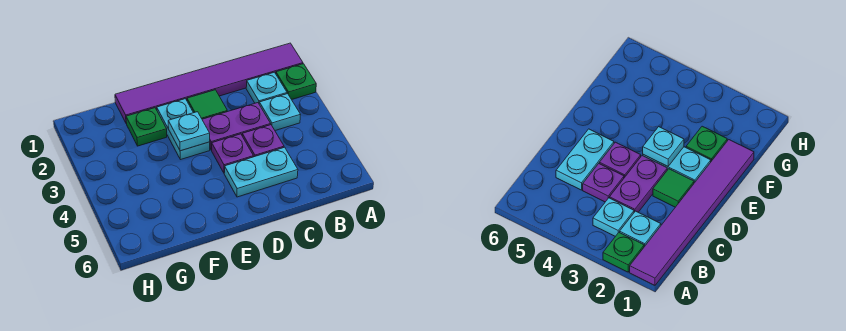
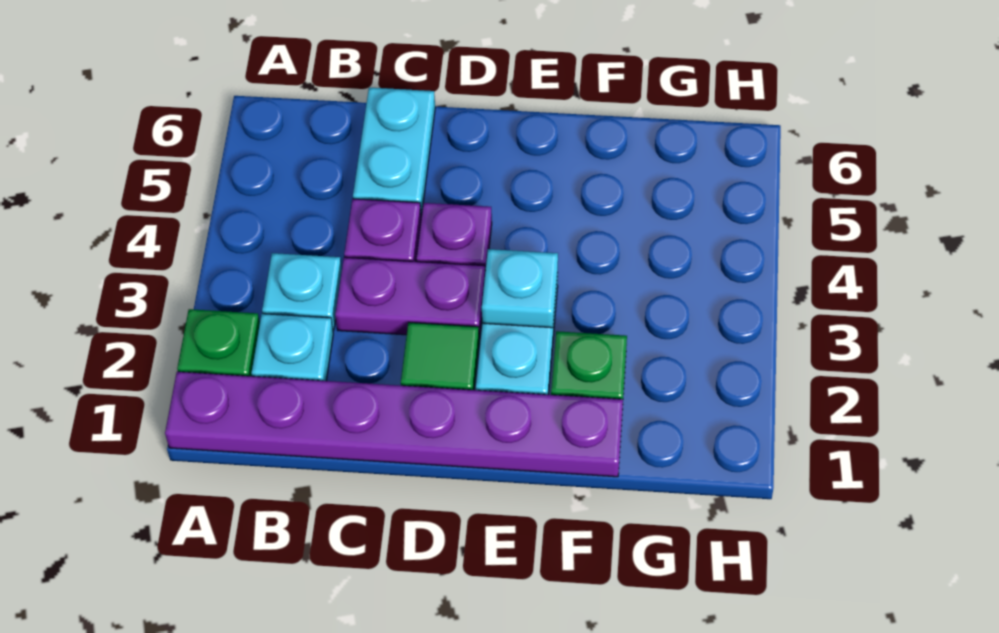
purple 1x6 tile [115,43,303,124] -> purple 1x6 plate [165,372,623,477]
cyan 1x2 plate [224,147,298,197] -> cyan 1x2 plate turned to [353,88,435,216]

